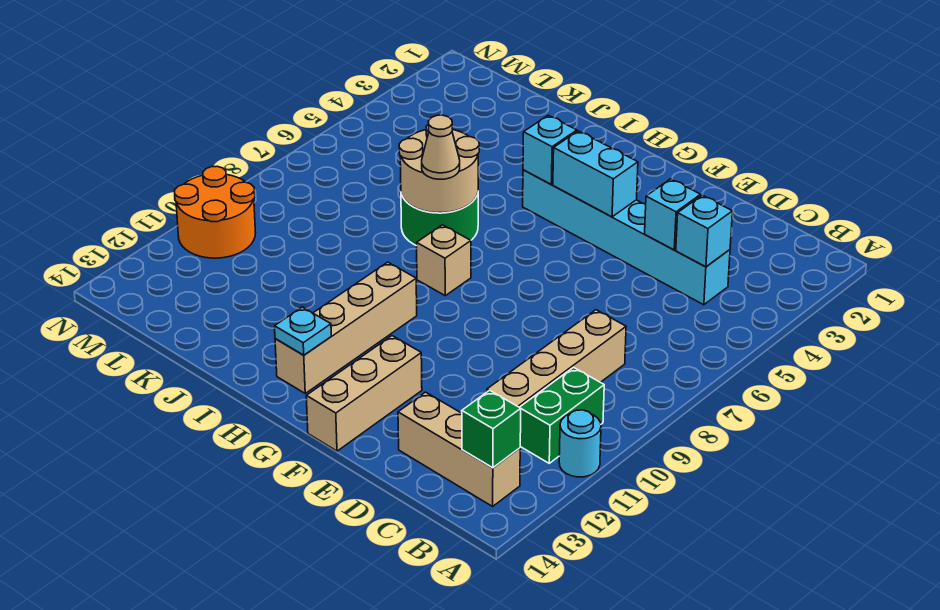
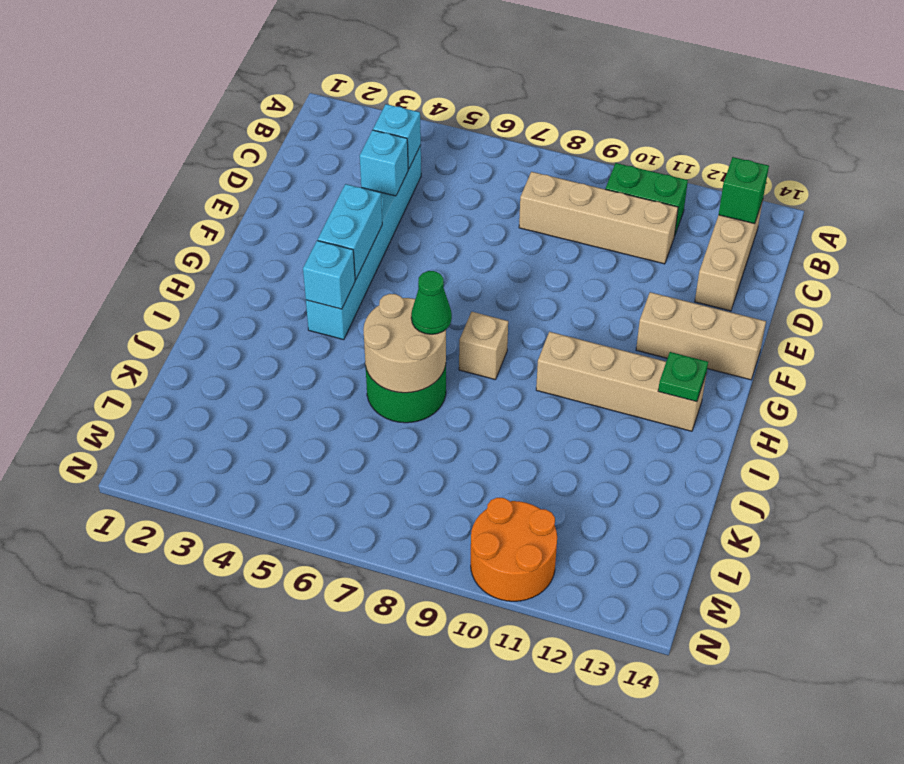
cyan 1x1 round brick [559,410,601,477] -> none
cyan 1x1 plate [275,307,331,355] -> green 1x1 plate [658,352,708,402]
tan 1x1 cone [422,115,460,179] -> green 1x1 cone [411,271,452,334]

